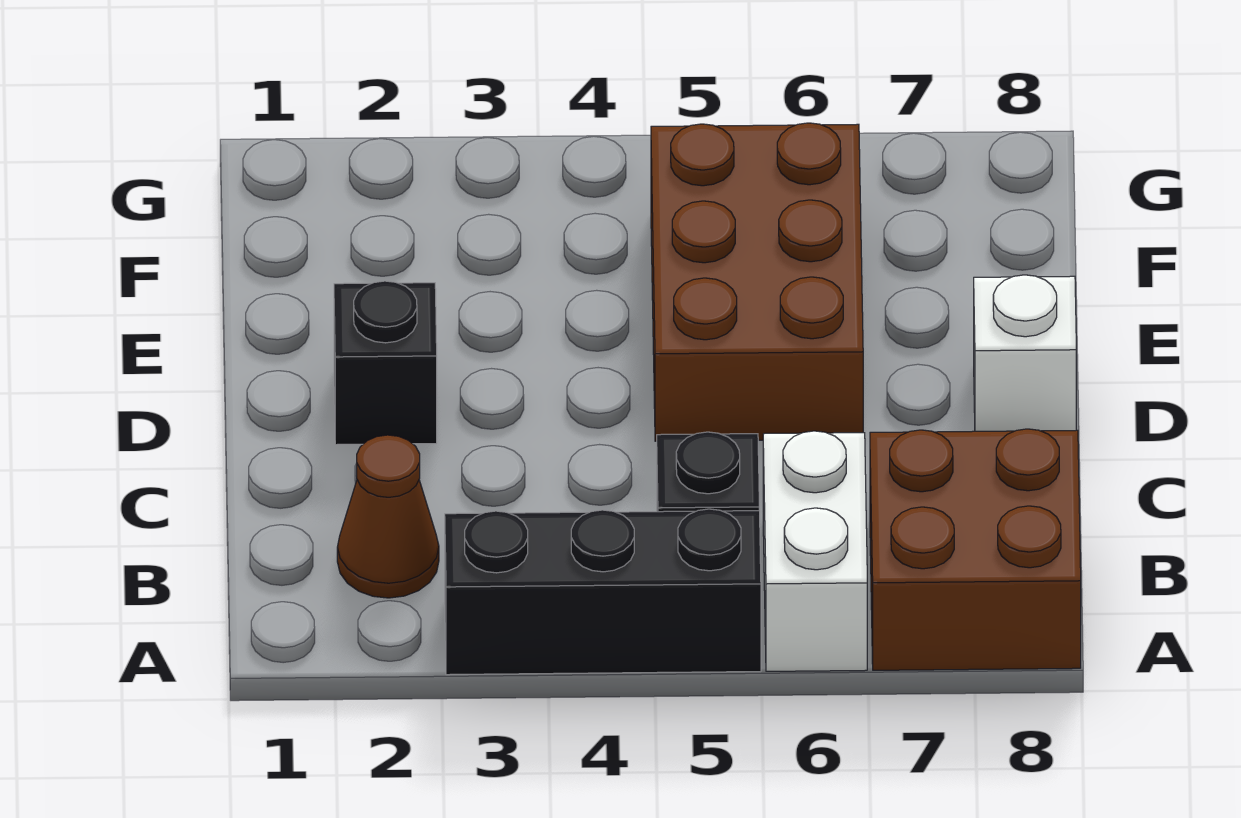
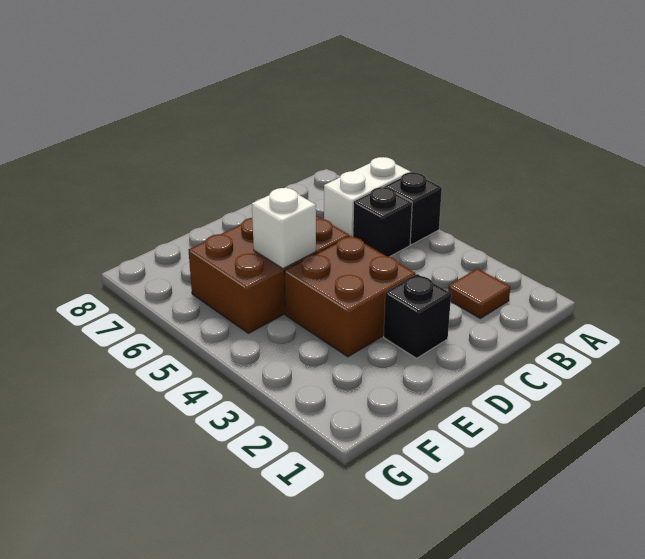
black 1x3 brick [445,509,761,675] -> black 1x1 brick [384,172,442,245]
brown 2x2 brick [870,429,1081,670] -> brown 2x2 brick moved to [284,236,416,357]
brown 1x1 cone [337,435,439,598] -> brown 1x1 tile [448,269,510,318]
white 1x1 brick [974,275,1076,431] -> white 1x1 brick moved to [252,187,316,269]

